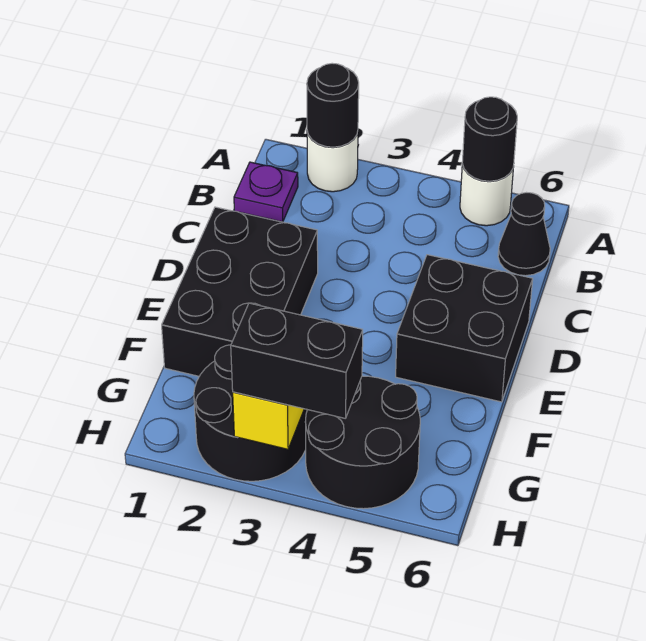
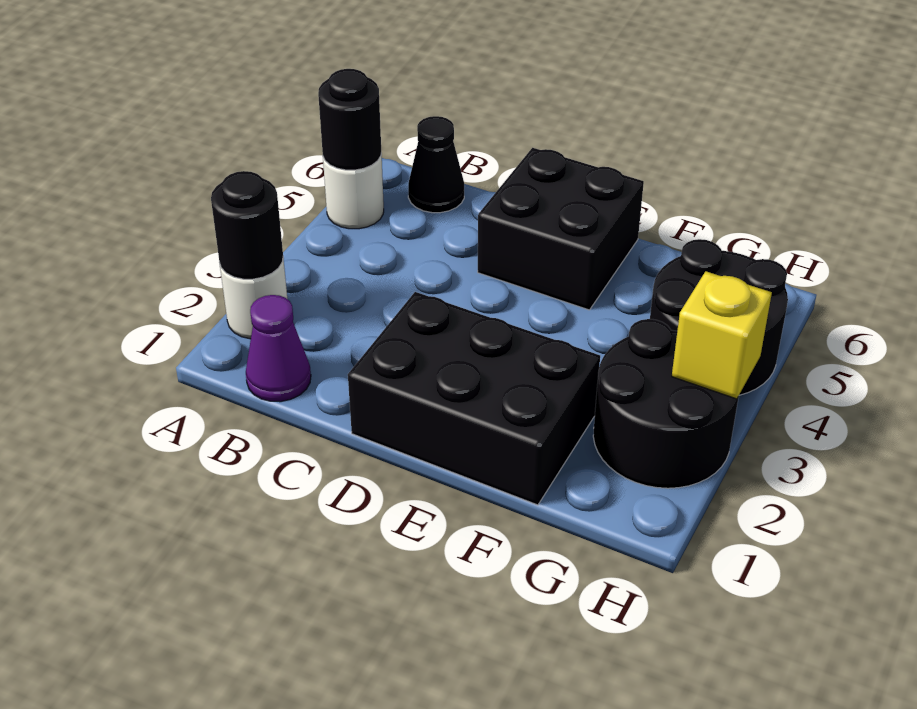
purple 1x1 plate [234,162,298,222] -> purple 1x1 cone [246,295,311,402]
black 1x2 brick [231,303,363,418] -> none

